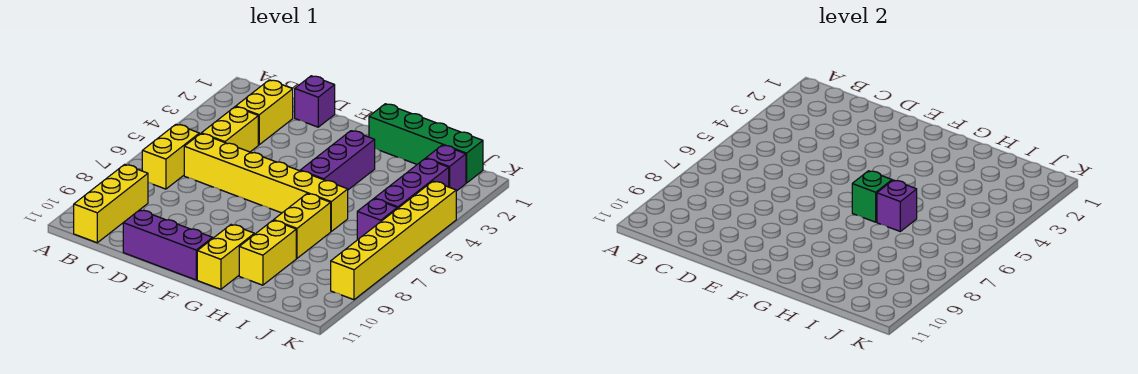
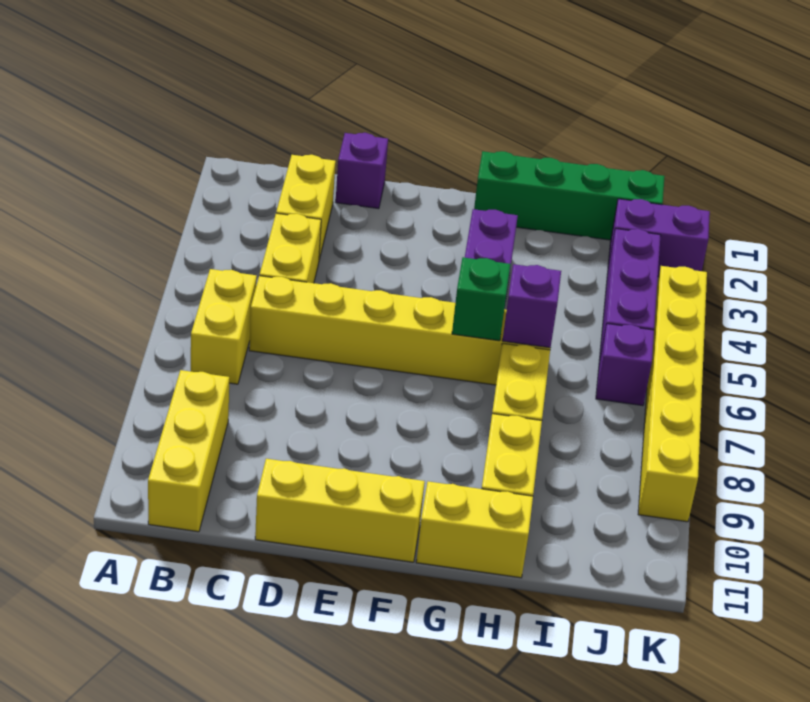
purple 1x3 brick [123,210,213,280] -> yellow 1x3 brick [255,459,425,562]
yellow 1x2 brick [197,225,254,289] -> yellow 1x2 brick turned to [416,481,533,578]
purple 1x1 brick [426,145,466,191] -> purple 1x2 brick [608,199,710,277]

